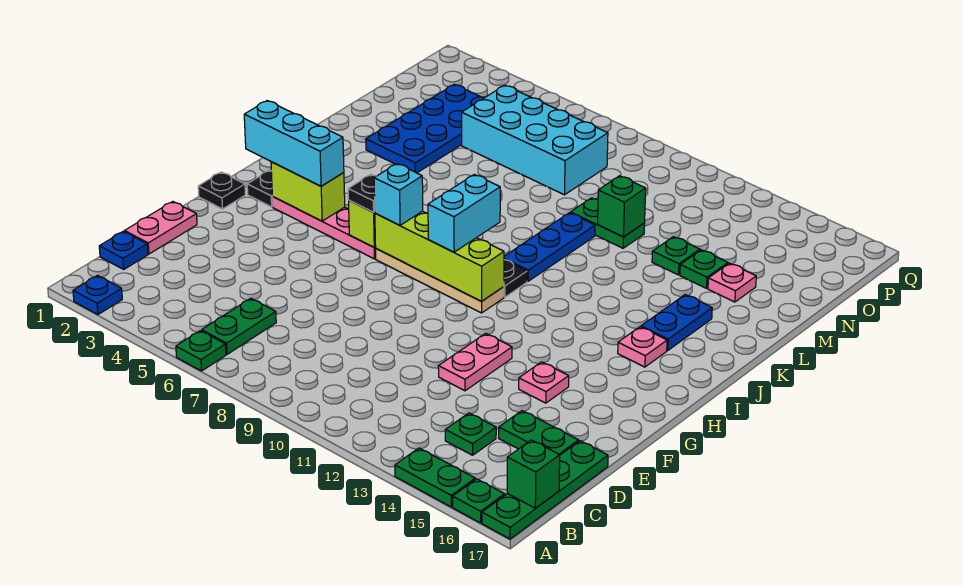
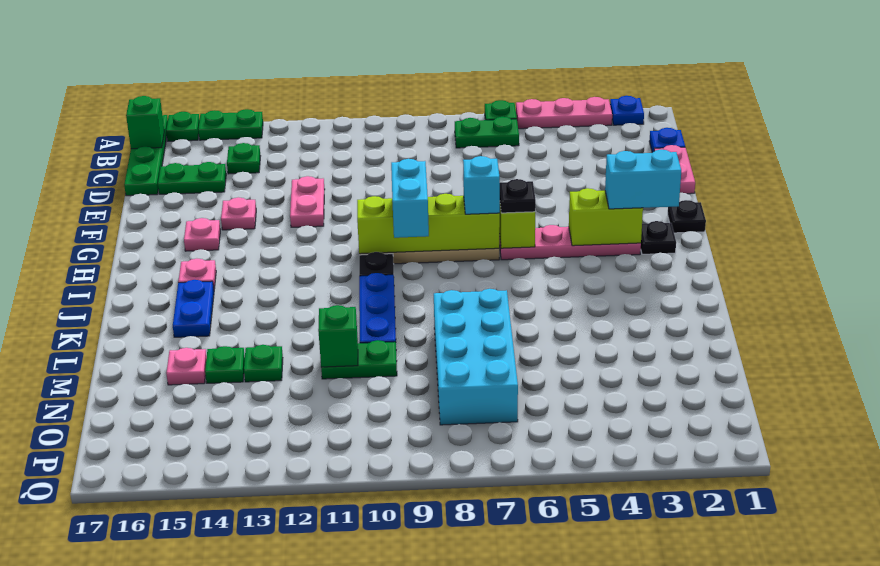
none -> pink 1x3 plate [516,97,612,129]
green 1x2 plate [202,298,276,354] -> green 1x2 plate turned to [455,117,519,148]
none -> pink 1x1 plate [184,218,220,251]
cyan 1x3 brick [244,101,344,186] -> cyan 1x2 brick [605,150,681,209]
blue 2x4 plate [366,85,485,173] -> none
cyan 2x4 brick [462,85,608,195] -> cyan 2x4 brick turned to [434,289,518,425]

